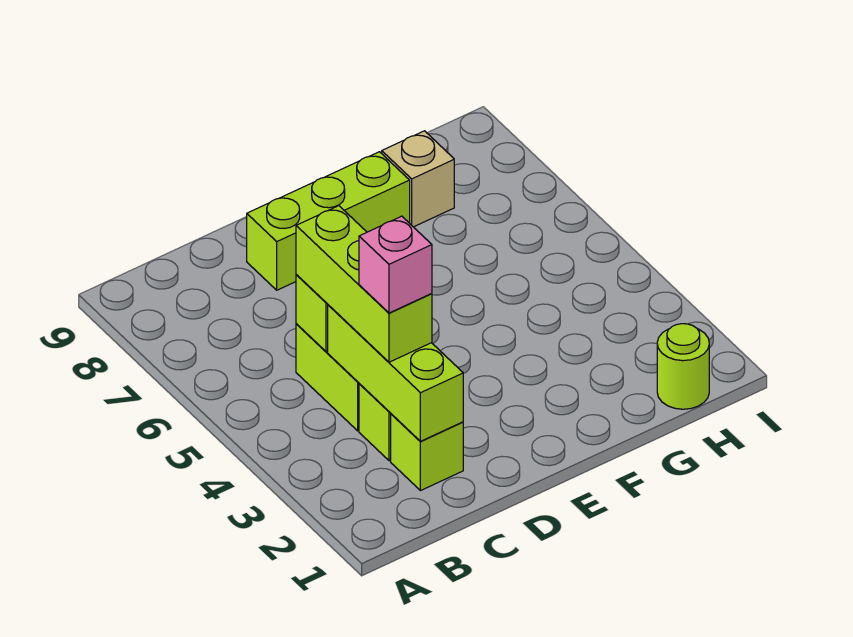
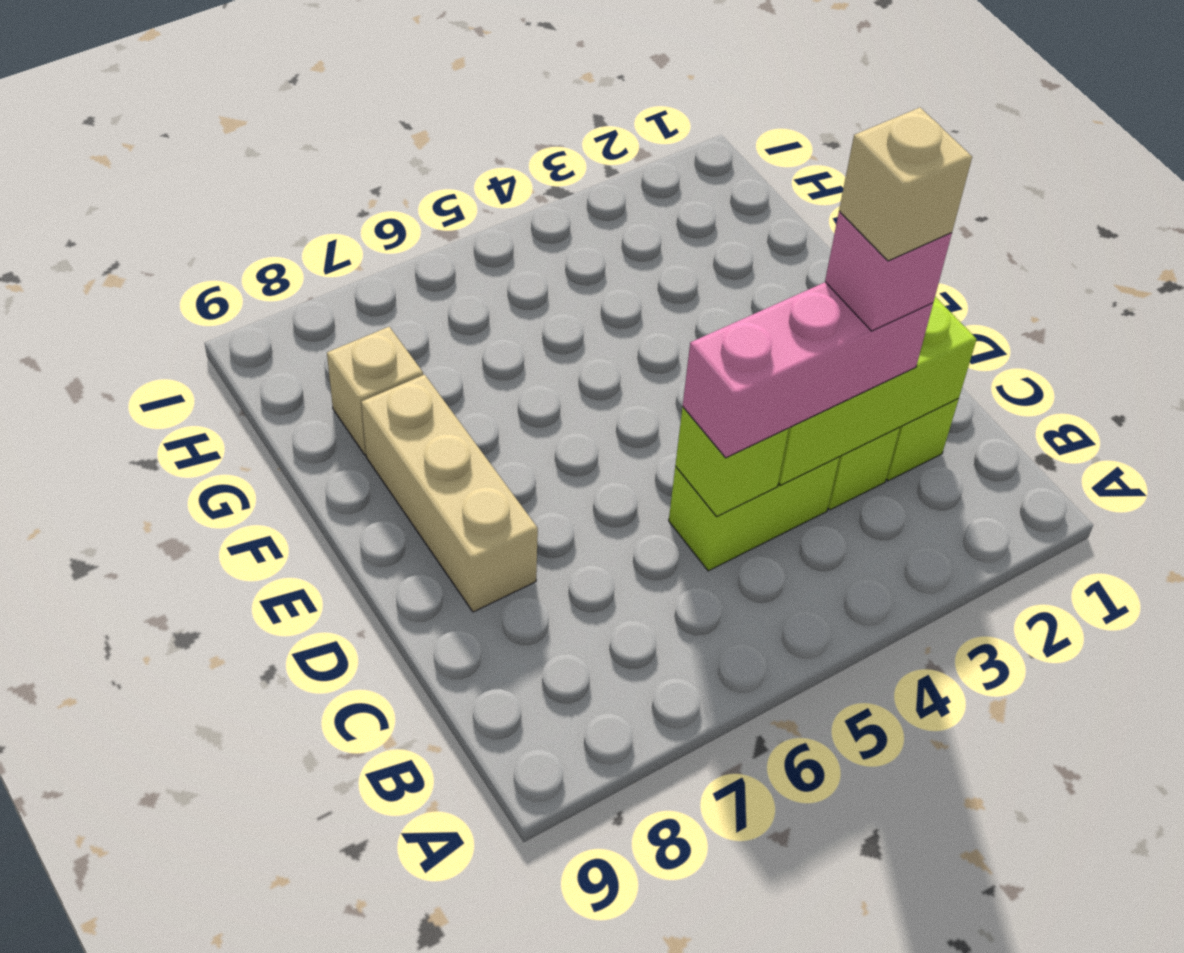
lime 1x3 brick [296,206,432,362] -> pink 1x3 brick [683,282,933,458]
none -> tan 1x1 brick [839,108,972,261]
lime 1x3 brick [247,152,410,290] -> tan 1x3 brick [361,375,538,612]
lime 1x1 round brick [657,324,709,409] -> none

